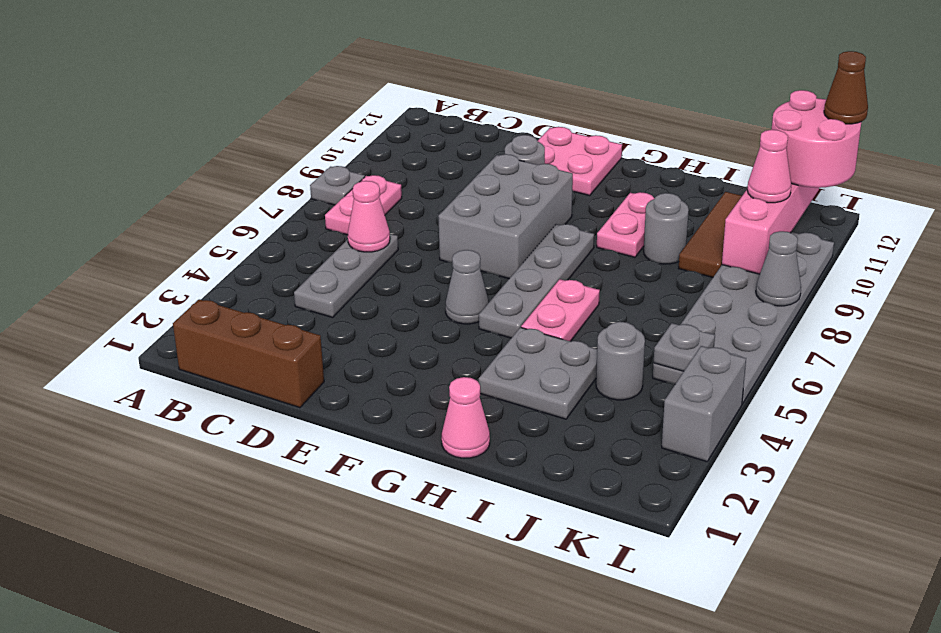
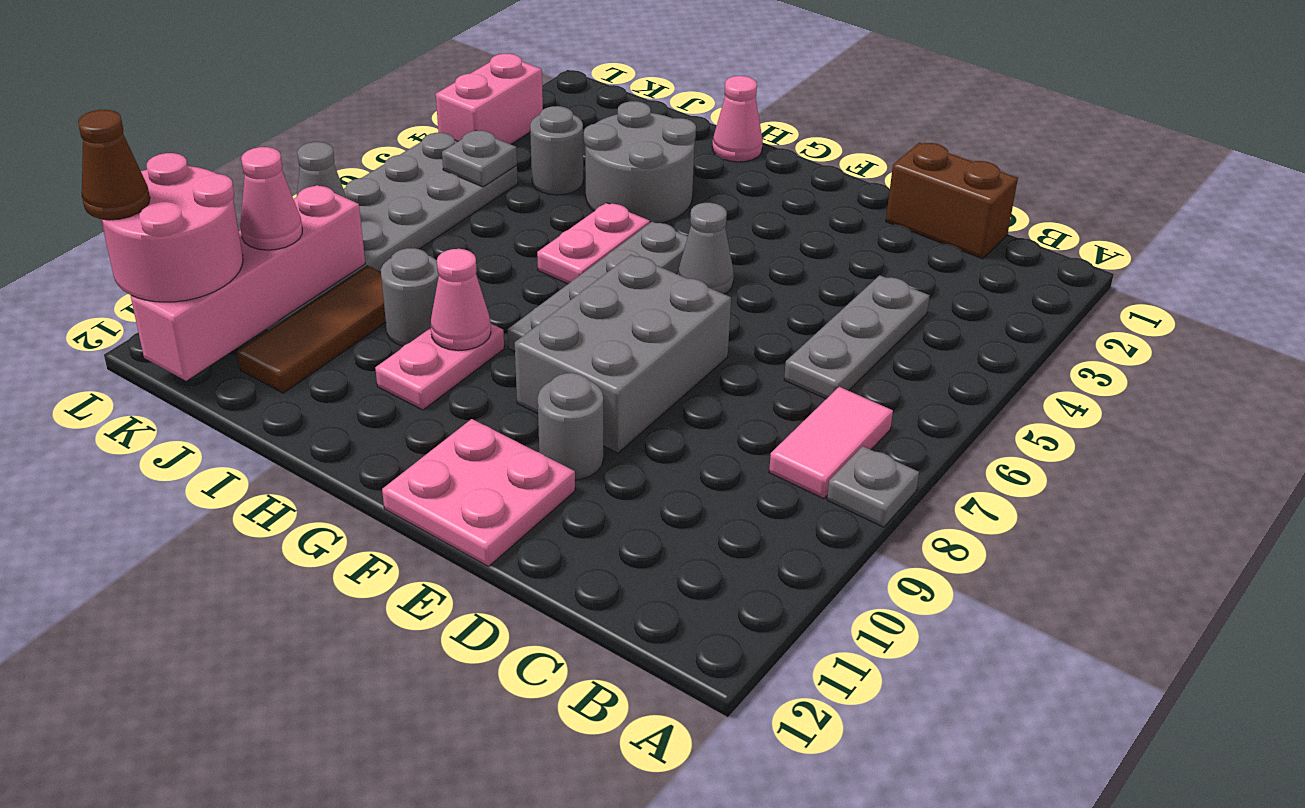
brown 1x3 brick [173,299,324,408] -> brown 1x2 brick [886,143,1018,259]
pink 1x2 plate [325,175,402,235] -> pink 1x2 tile [769,387,893,499]
pink 1x1 cone [348,181,390,252] -> pink 1x1 cone moved to [430,249,491,351]
grey 2x2 plate [479,327,597,419] -> grey 2x2 round brick [584,101,696,223]
grey 1x2 brick [662,346,746,462] -> pink 1x2 brick [436,54,543,144]

